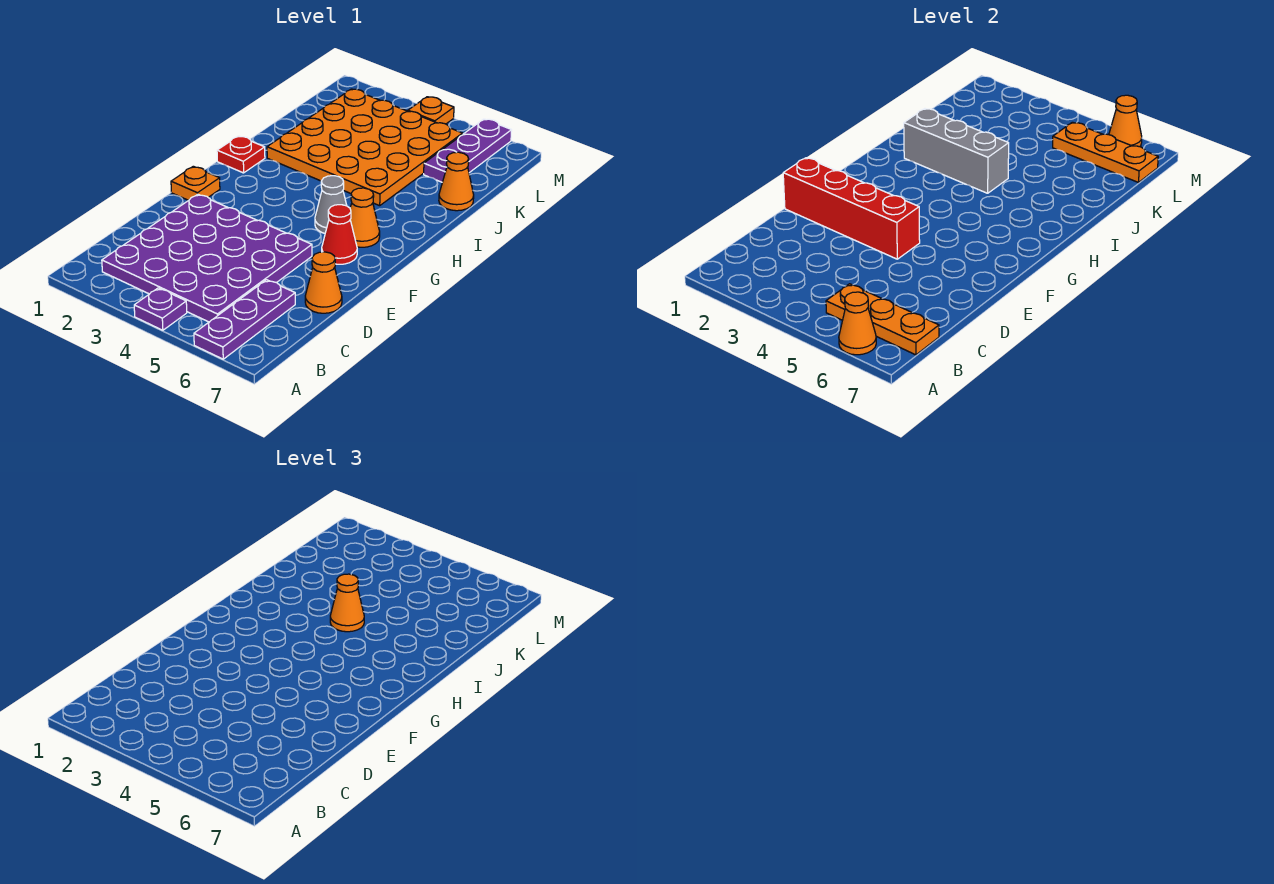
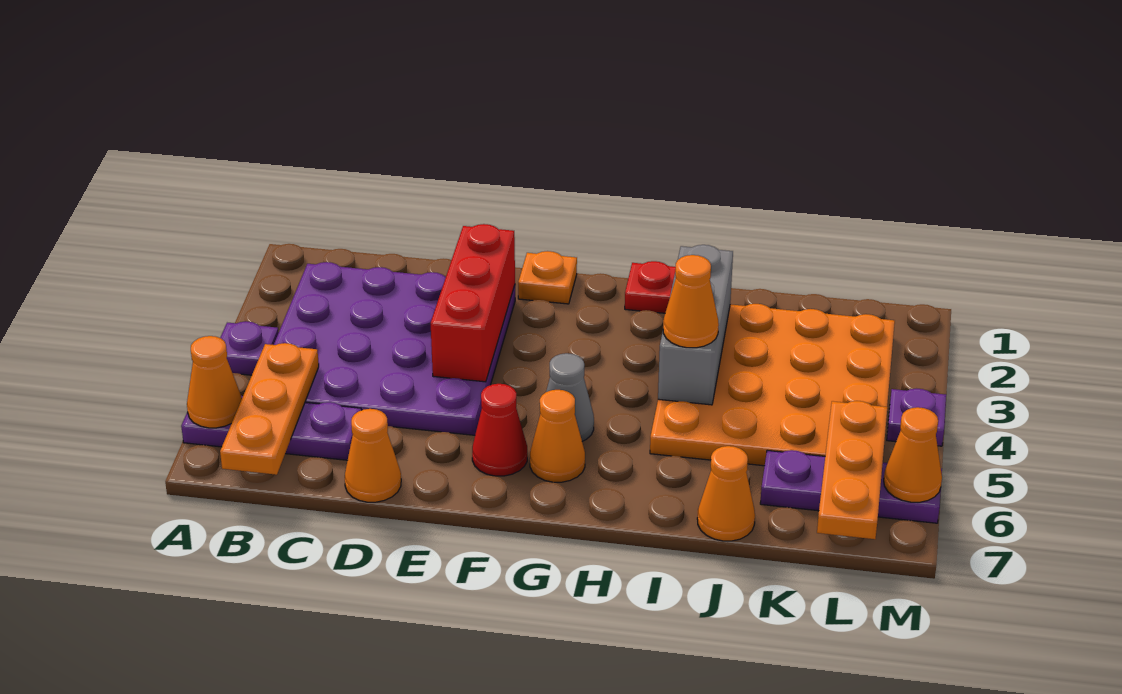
red 1x4 brick [783,158,920,259] -> red 1x3 brick [431,224,515,382]
orange 1x1 plate [408,97,454,124] -> purple 1x1 plate [887,389,946,446]

